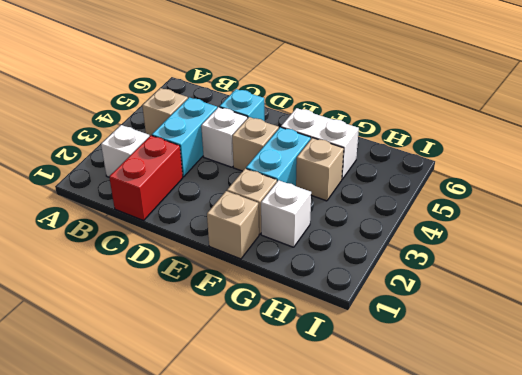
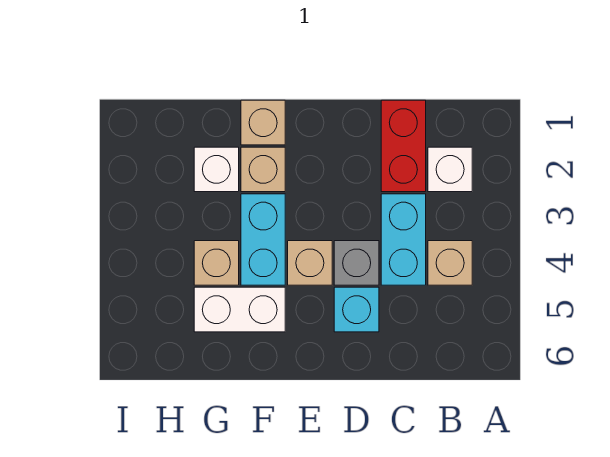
white 1x1 brick [201,107,247,167] -> grey 1x1 brick [334,241,379,285]

